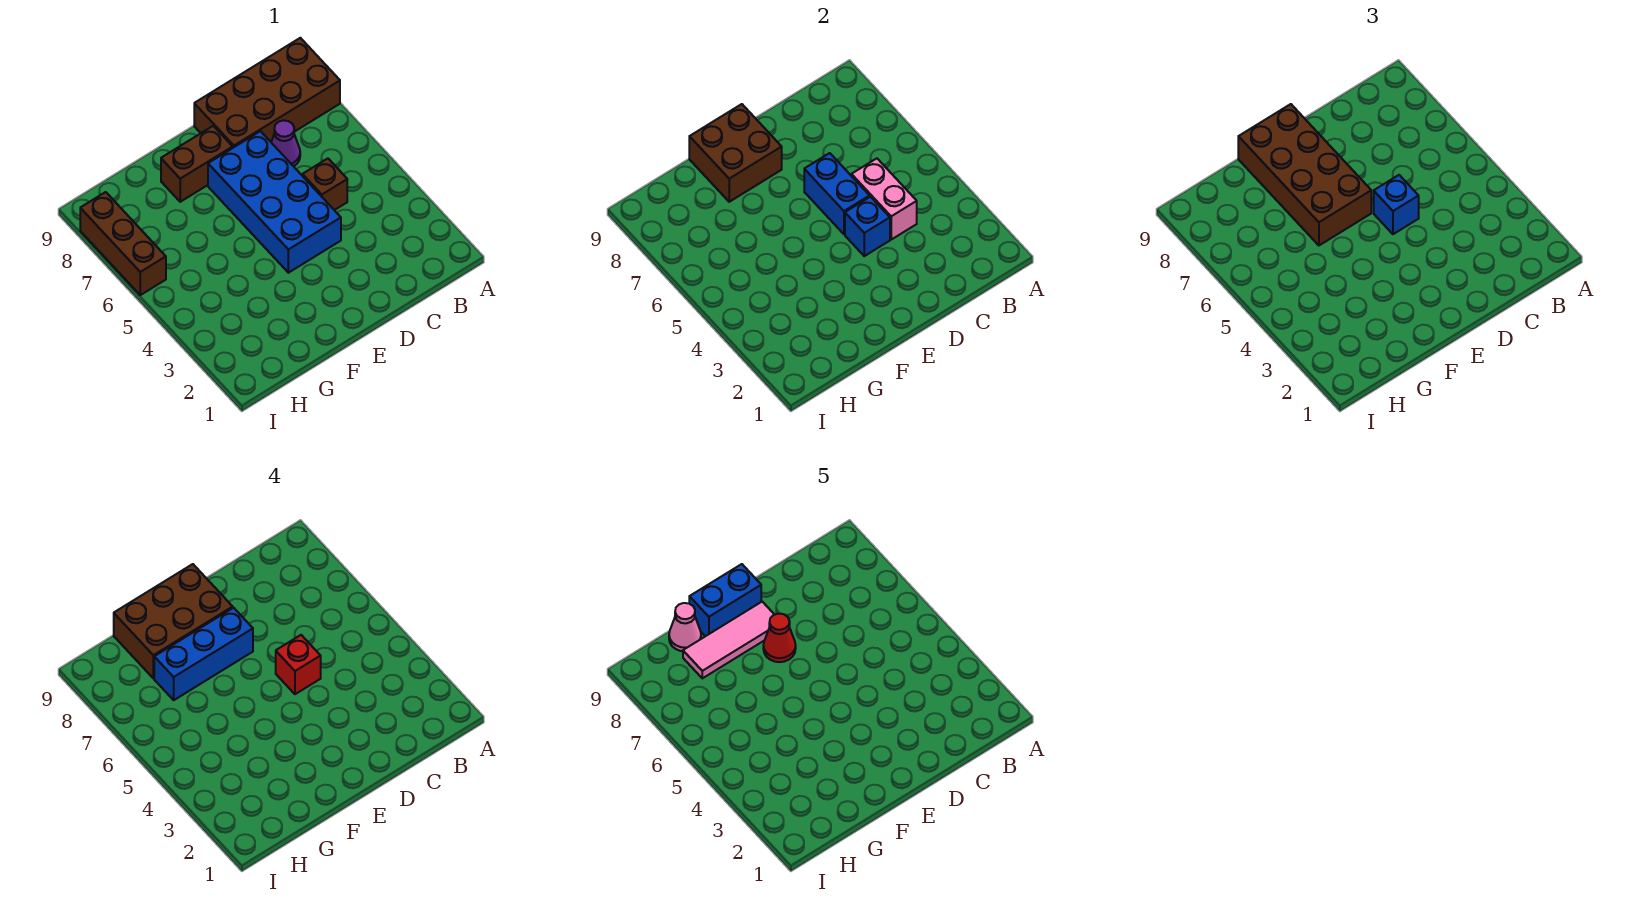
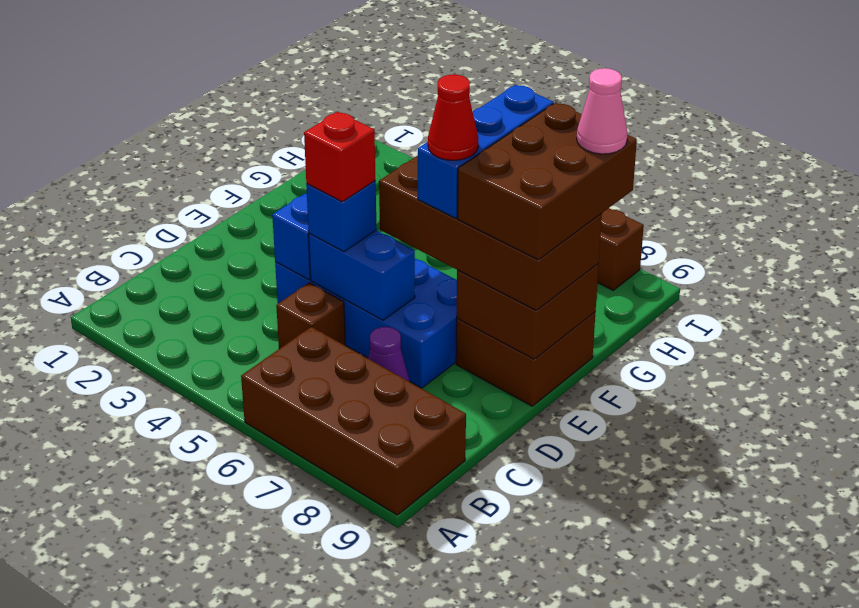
brown 2x4 brick [194,38,340,148] -> brown 2x4 brick turned to [241,327,466,515]
pink 1x2 brick [851,159,917,239] -> none
brown 1x2 brick [161,126,233,202] -> brown 2x2 brick [456,312,595,406]
pink 1x3 tile [683,602,774,678] -> none
blue 1x2 brick [689,564,761,636] -> none

